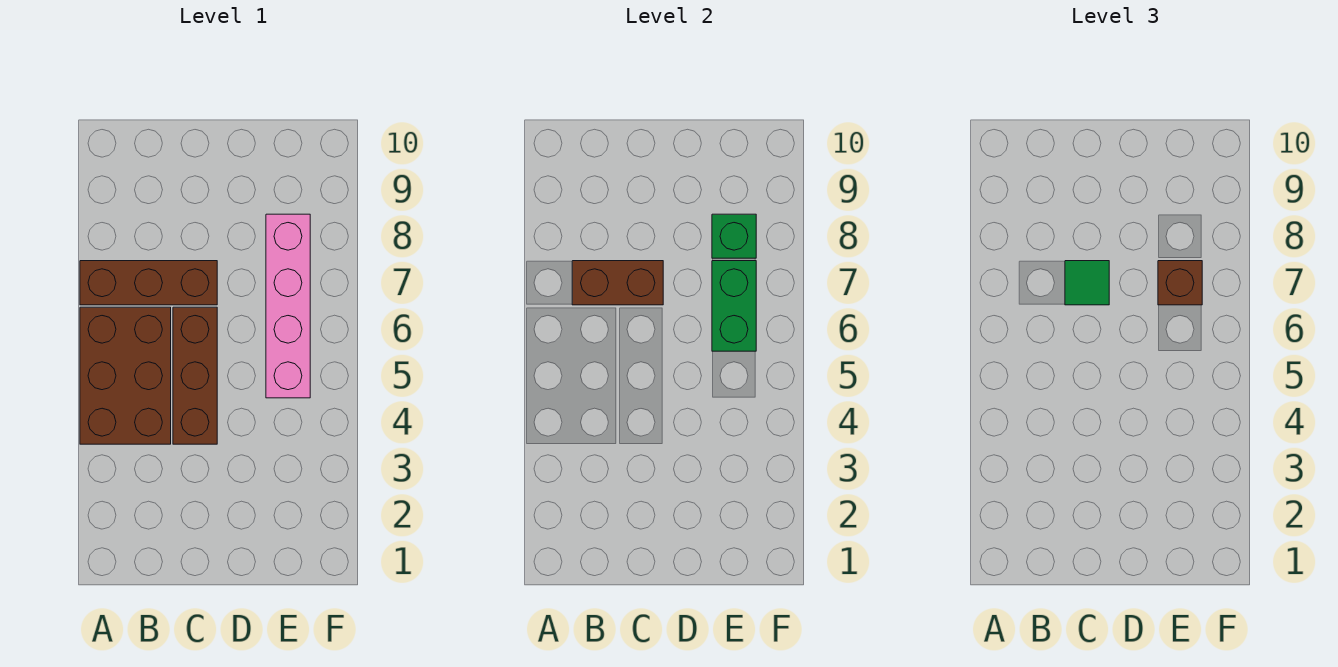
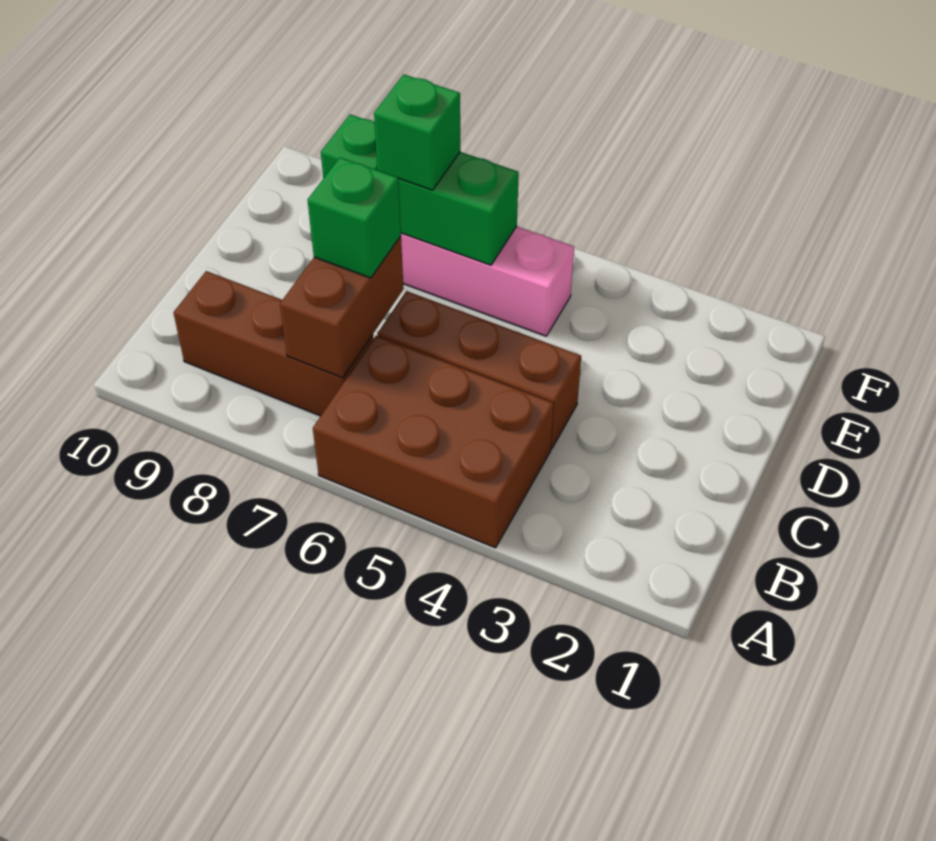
brown 1x3 brick [80,261,217,305] -> brown 1x3 brick turned to [174,271,373,416]
green 1x1 tile [1065,261,1109,305] -> green 1x1 brick [308,157,401,278]
brown 1x1 brick [1158,261,1202,305] -> green 1x1 brick [374,74,460,190]

